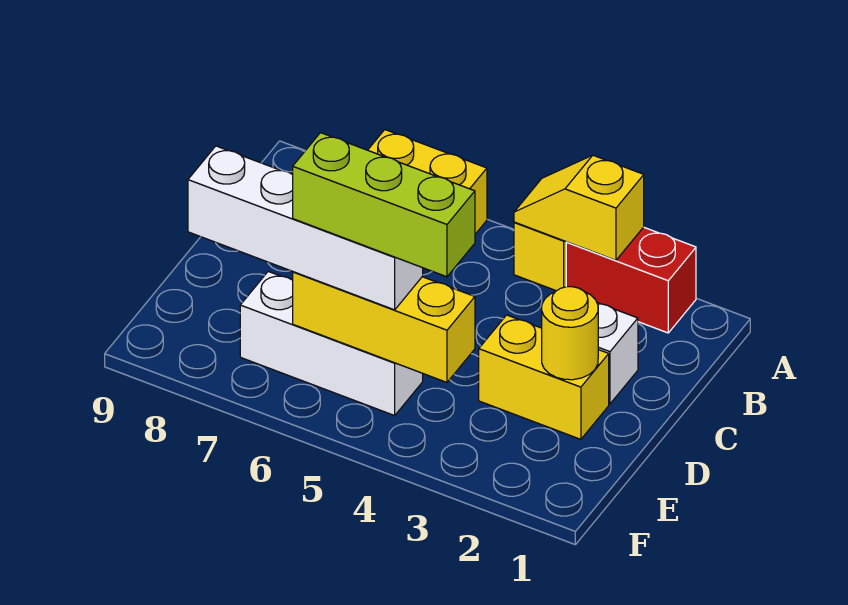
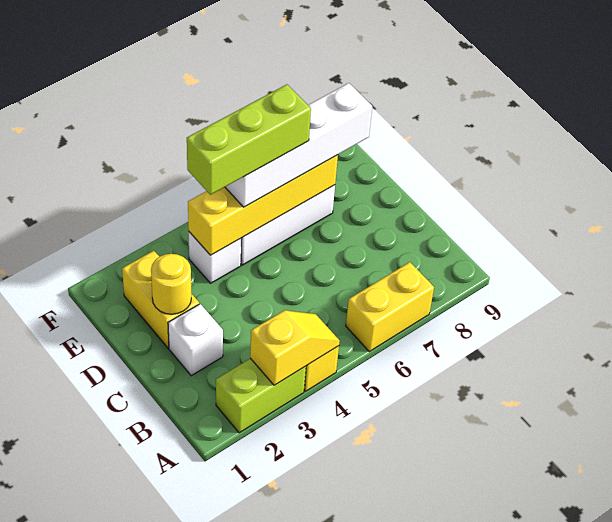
red 1x2 brick [566,227,696,333] -> lime 1x2 brick [216,358,306,433]
yellow 1x2 brick [479,315,609,439] -> yellow 1x2 brick turned to [122,251,199,348]
none -> white 1x1 brick [189,232,241,283]
yellow 1x3 brick [293,272,475,382] -> yellow 1x4 brick [188,155,338,255]

